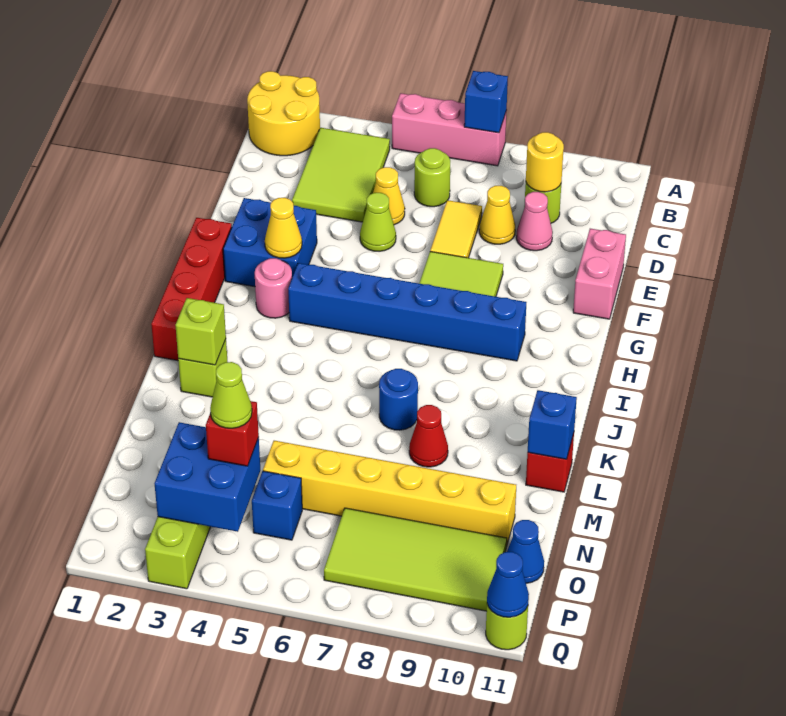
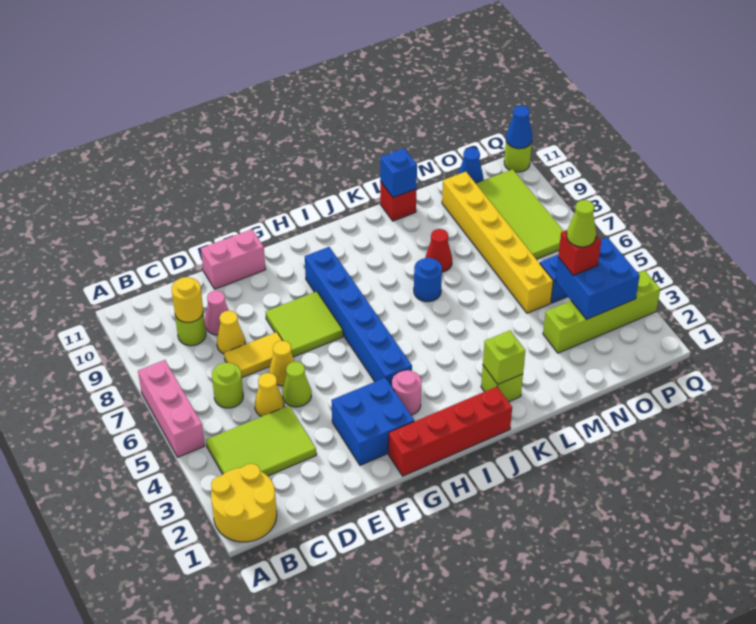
blue 1x1 brick [464,71,508,133] -> none
yellow 1x1 cone [265,198,302,258] -> yellow 1x1 cone moved to [269,341,295,386]

